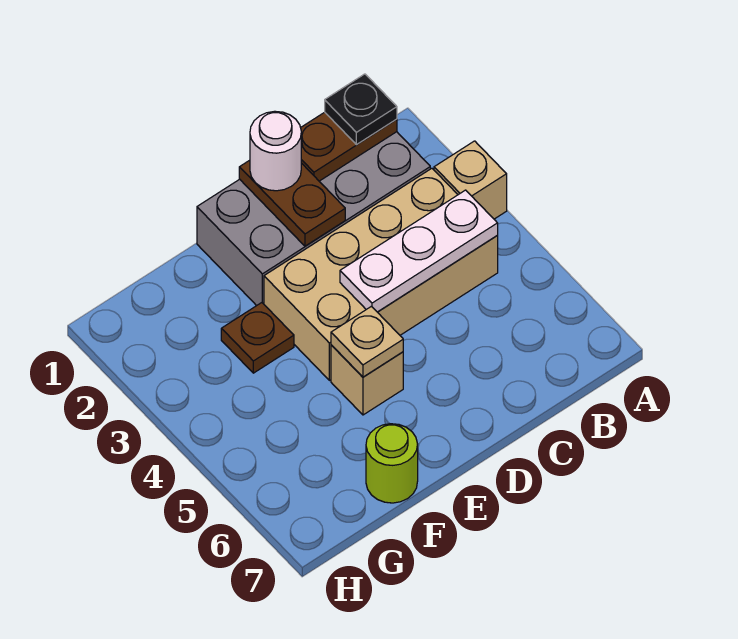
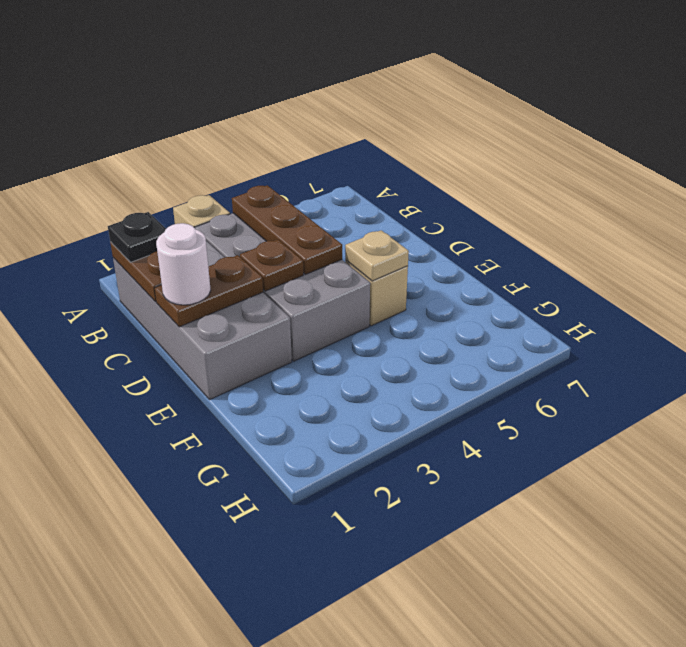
tan 2x4 brick [264,168,498,380] -> grey 2x4 brick [194,213,370,361]
white 1x3 plate [340,190,498,312] -> brown 1x3 plate [232,185,342,275]
brown 1x1 plate [221,303,294,373] -> brown 1x1 plate moved to [240,240,303,291]
lime 1x1 round brick [366,424,418,503] -> none

